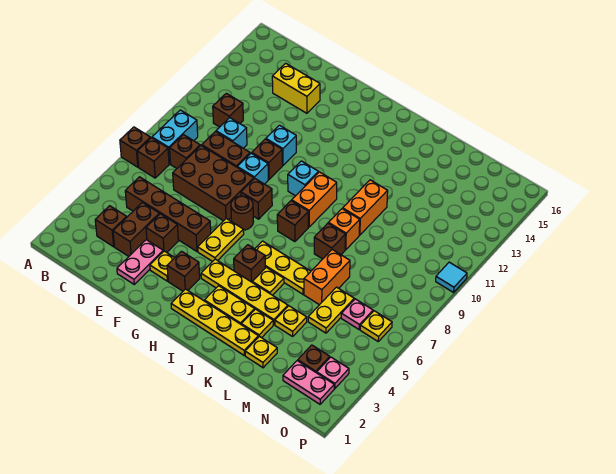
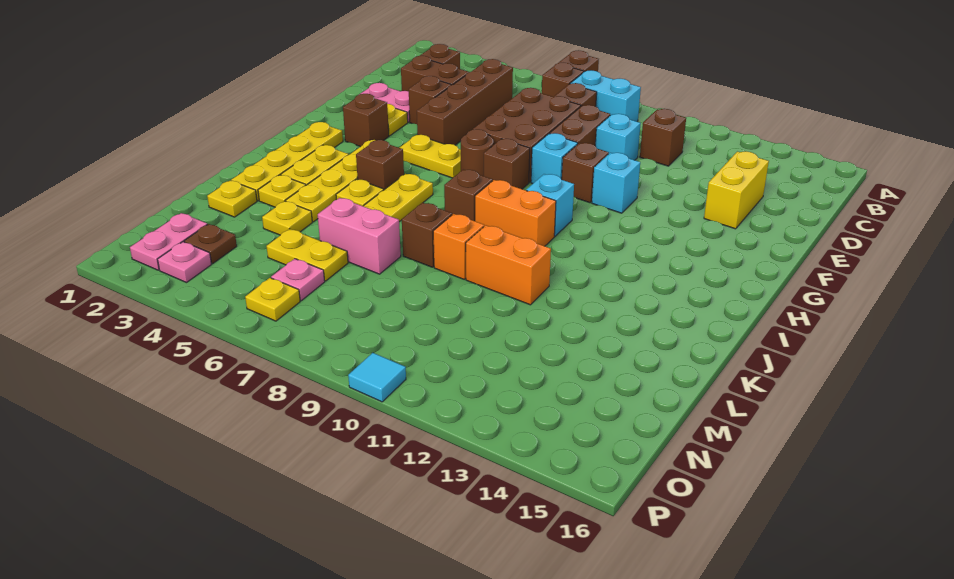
orange 1x2 brick [304,250,350,305] -> pink 1x2 brick [318,198,401,274]

